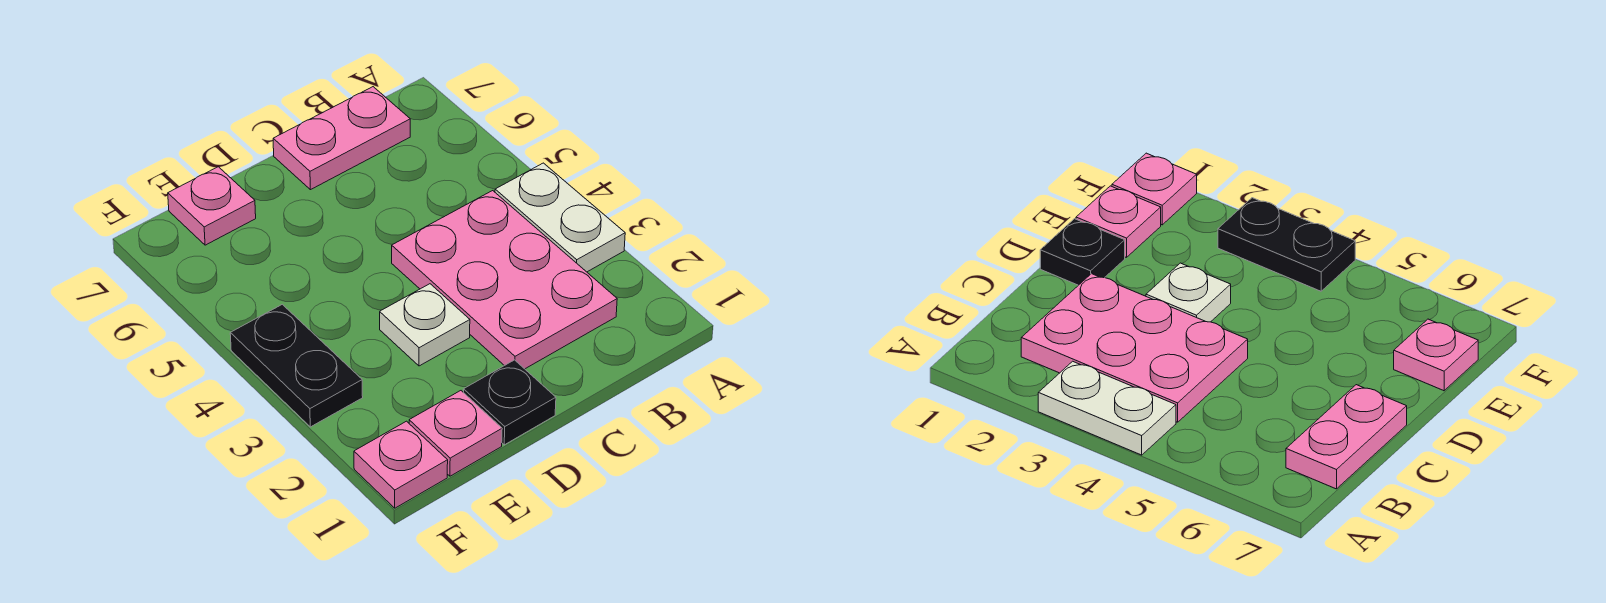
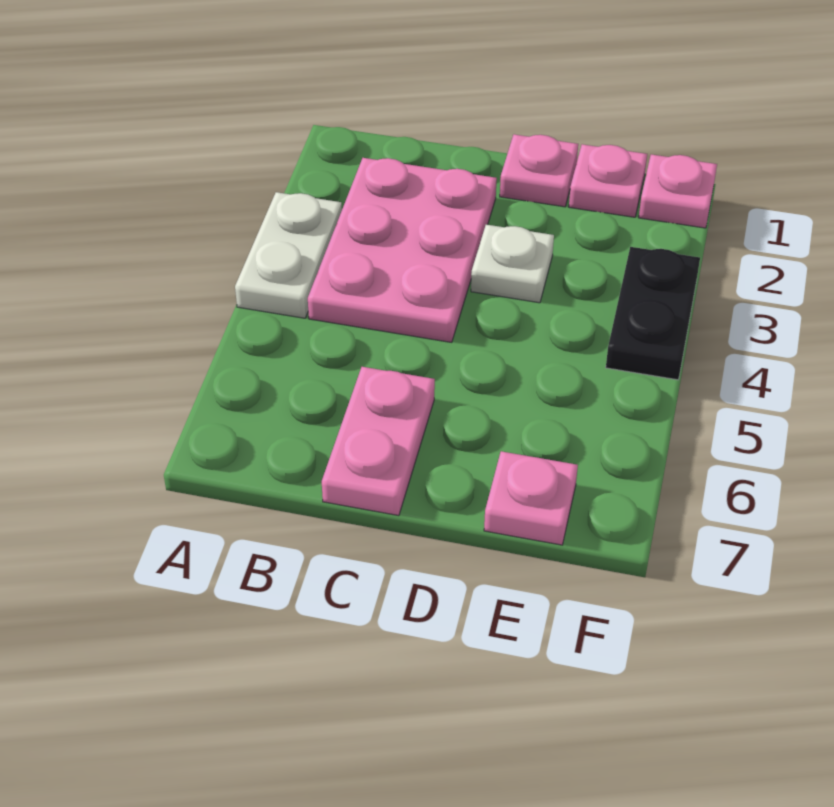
pink 1x2 plate [273,87,410,190] -> pink 1x2 plate turned to [322,367,435,516]
black 1x1 plate [464,360,556,445] -> pink 1x1 plate [500,134,578,207]

